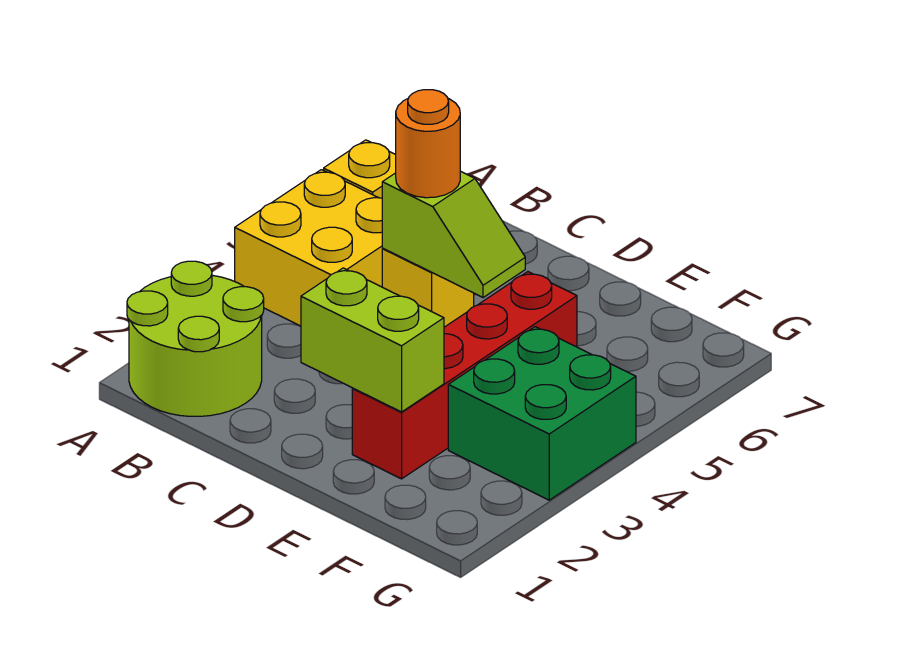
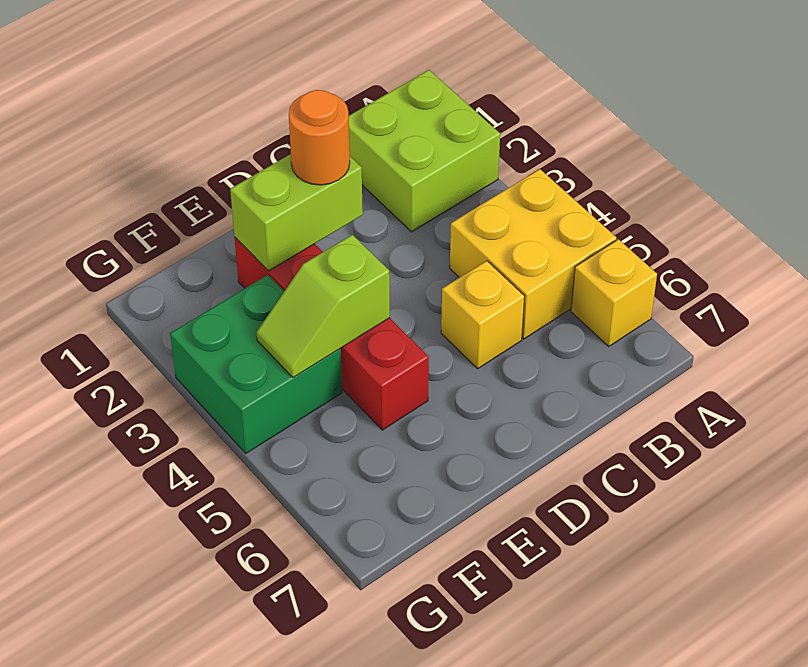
lime 2x2 round brick [127,261,264,416] -> lime 2x2 brick [349,70,500,232]
lime 1x2 slope [382,171,525,298] -> lime 1x2 slope moved to [257,235,390,377]
orange 1x1 round brick [396,90,460,198] -> orange 1x1 round brick moved to [289,90,350,185]

